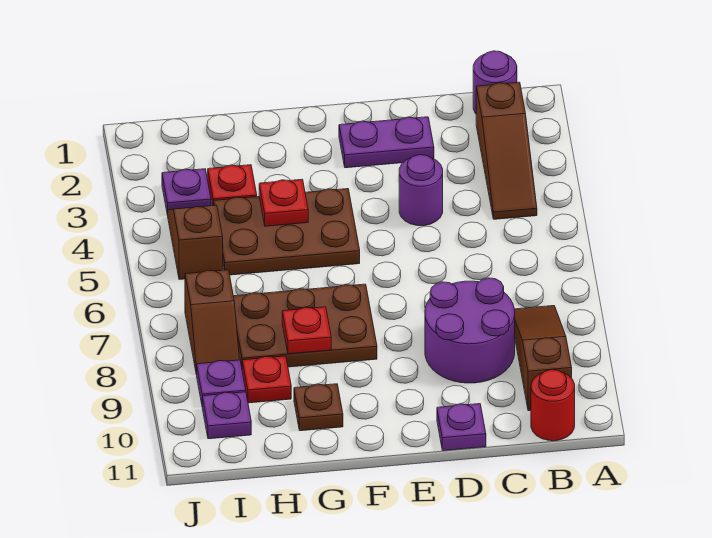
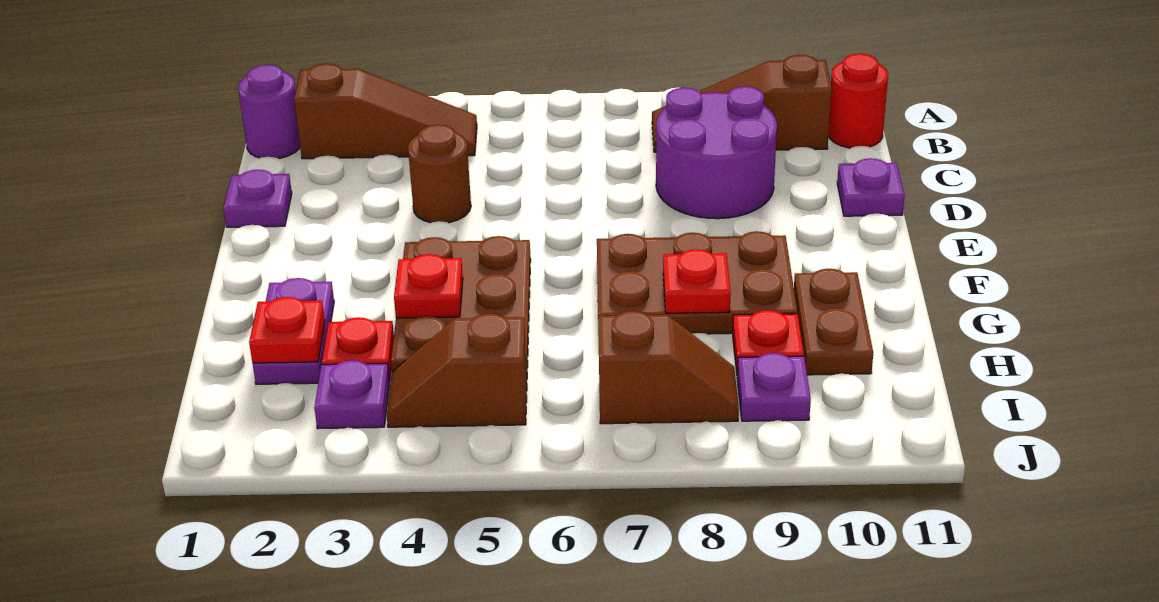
purple 1x2 plate [339,117,434,168] -> purple 1x2 plate moved to [253,278,334,384]
purple 1x1 round brick [399,155,443,226] -> brown 1x1 round brick [408,125,471,223]
brown 2x3 plate [233,284,377,367] -> brown 2x3 plate turned to [597,231,797,334]
brown 1x1 plate [294,384,343,431] -> brown 1x2 plate [794,269,873,375]
none -> red 1x1 plate [249,297,325,363]
purple 1x1 plate [202,392,251,439] -> purple 1x1 plate moved to [223,170,292,227]

